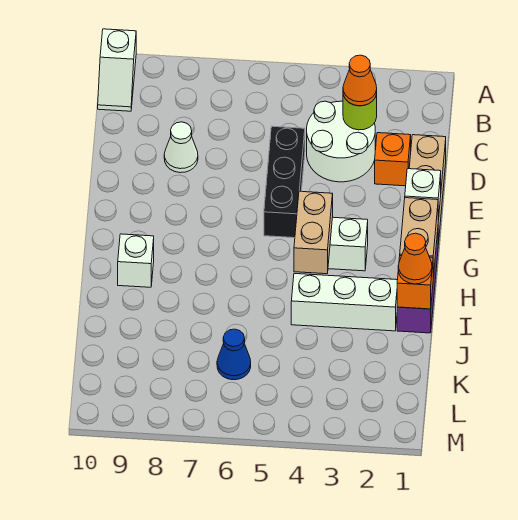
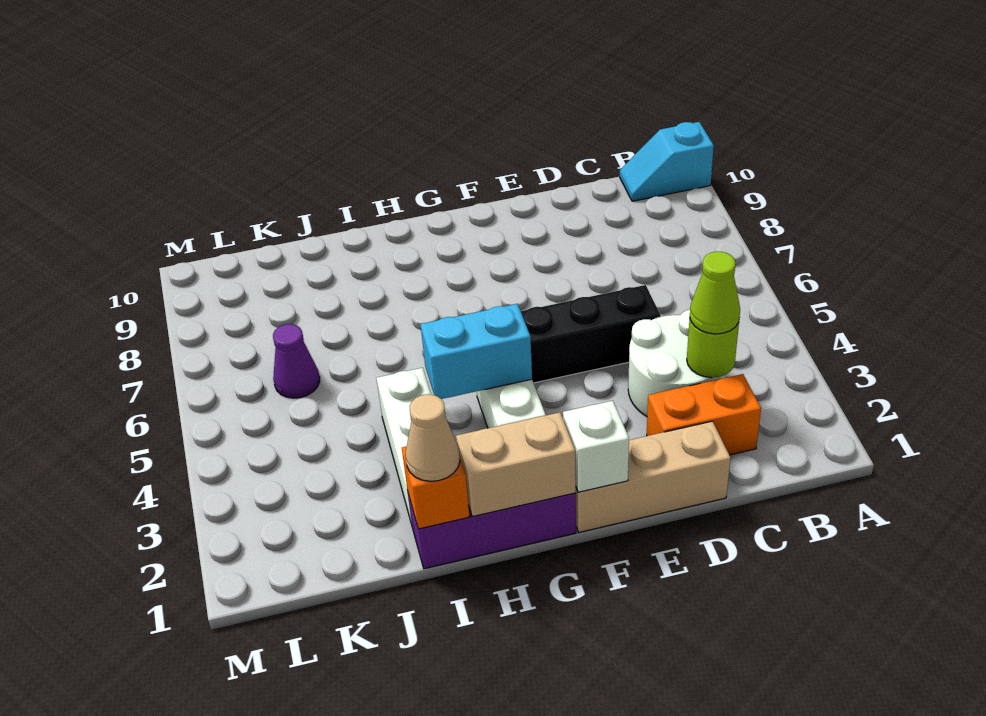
white 1x2 slope [98,29,136,111] -> cyan 1x2 slope [620,122,714,201]
orange 1x1 cone [343,55,377,106] -> lime 1x1 cone [690,252,740,334]
orange 1x1 brick [375,133,411,186] -> orange 1x2 brick [647,374,761,455]
white 1x1 cone [164,122,198,173] -> none
tan 1x2 brick [294,191,333,274] -> cyan 1x2 brick [420,304,532,399]
white 1x1 brick [118,234,154,287] -> none
orange 1x1 cone [398,233,432,284] -> tan 1x1 cone [406,394,460,481]
blue 1x1 cone [217,329,251,380] -> purple 1x1 cone [273,324,320,398]

